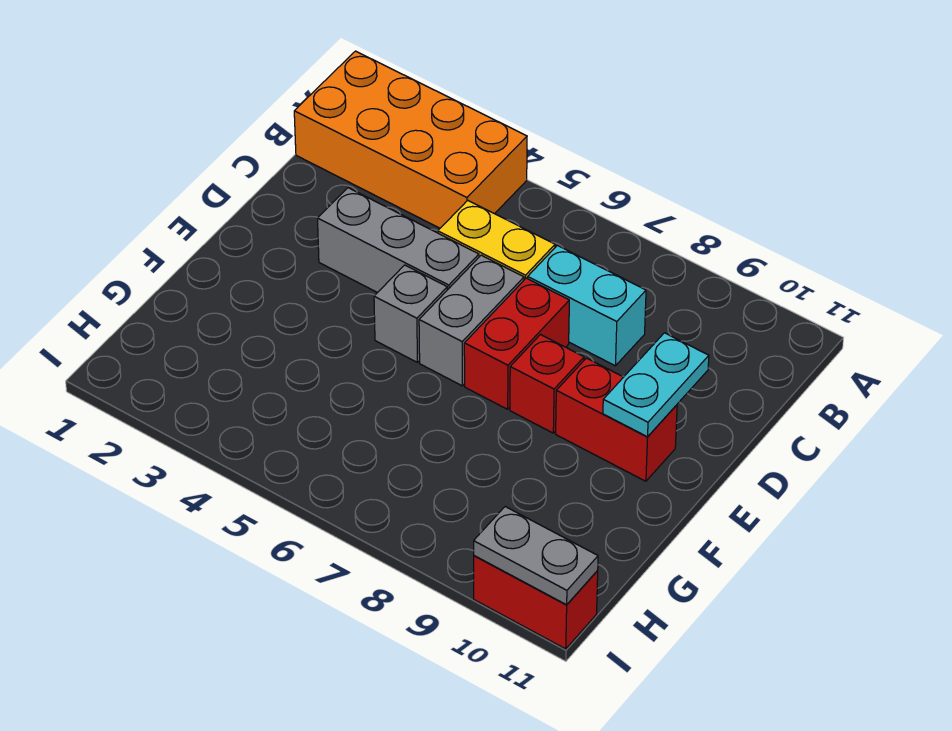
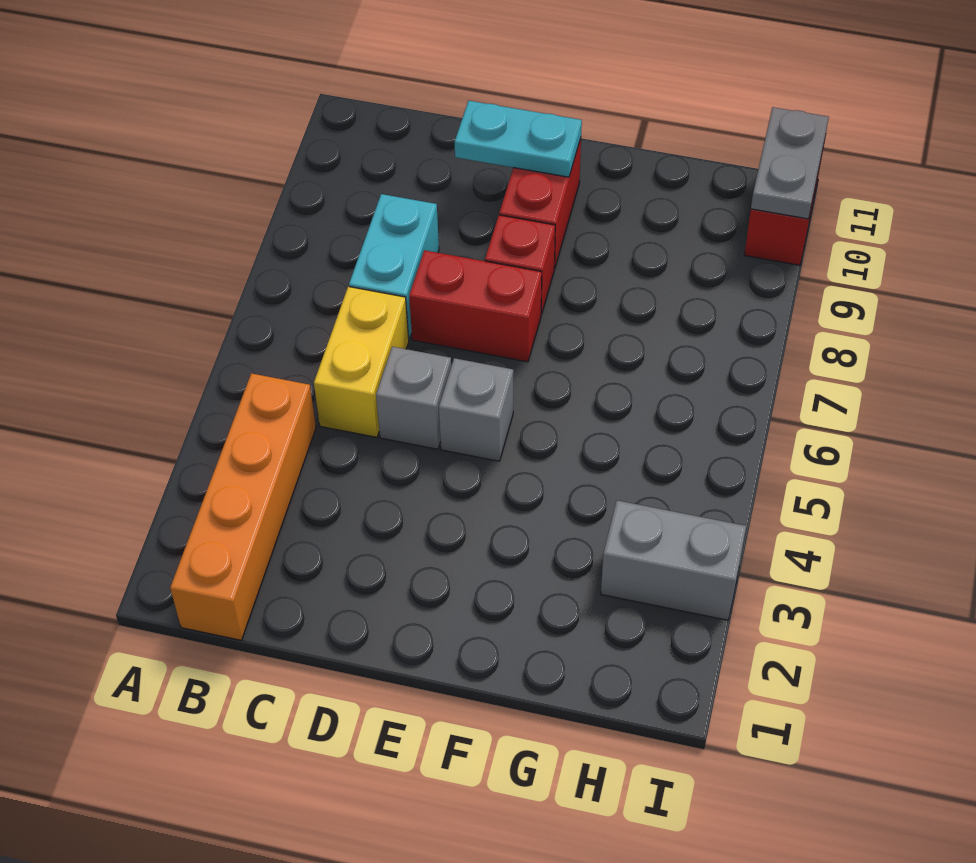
orange 2x4 brick [294,51,527,228] -> orange 1x4 brick [170,373,316,640]
grey 1x3 brick [318,188,479,293] -> grey 1x1 brick [376,347,451,449]
grey 1x2 brick [419,255,524,386] -> grey 1x2 brick moved to [601,501,746,620]

